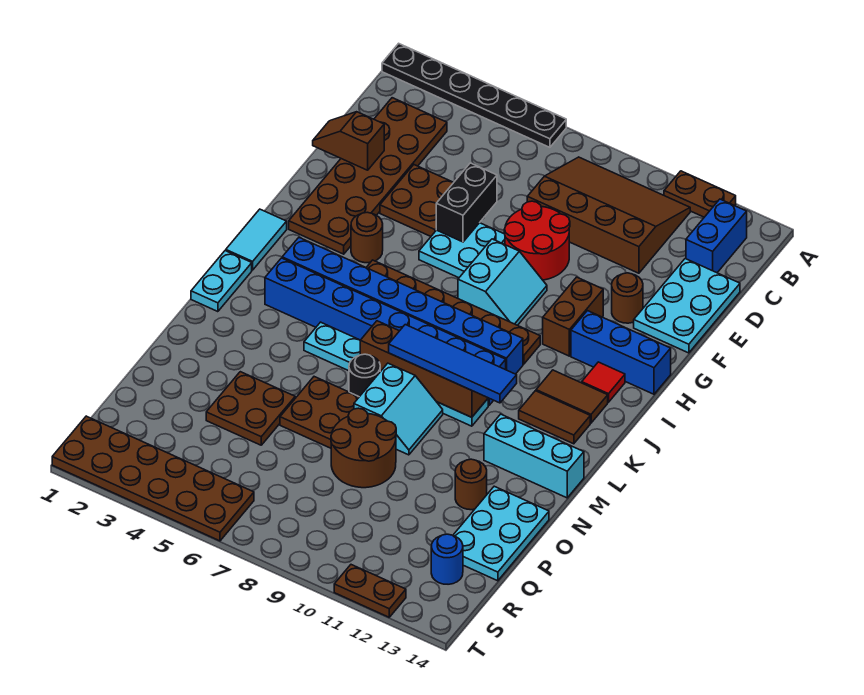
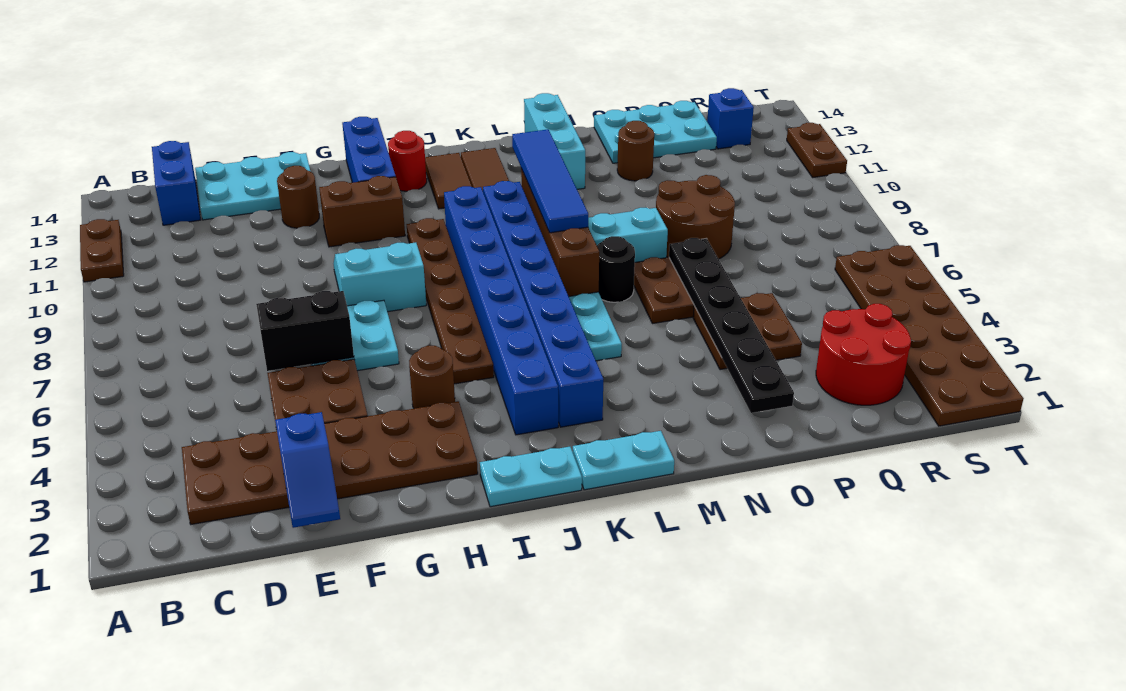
black 1x6 plate [382,43,566,147] -> black 1x6 plate moved to [669,238,794,413]
brown 3x4 slope [527,157,690,273] -> none
blue 1x2 brick [686,199,747,273] -> blue 1x2 brick turned to [152,141,200,225]
brown 1x2 slope [313,112,384,170] -> blue 1x2 slope [275,412,340,528]
red 2x2 round brick [504,201,570,280] -> red 2x2 round brick moved to [816,304,911,405]
cyan 1x2 tile [226,209,287,270] -> cyan 1x2 plate [480,447,582,507]
red 1x1 tile [582,362,625,402] -> red 1x1 round brick [388,131,427,191]
blue 1x1 round brick [431,534,463,584] -> blue 1x1 brick [707,88,754,149]

